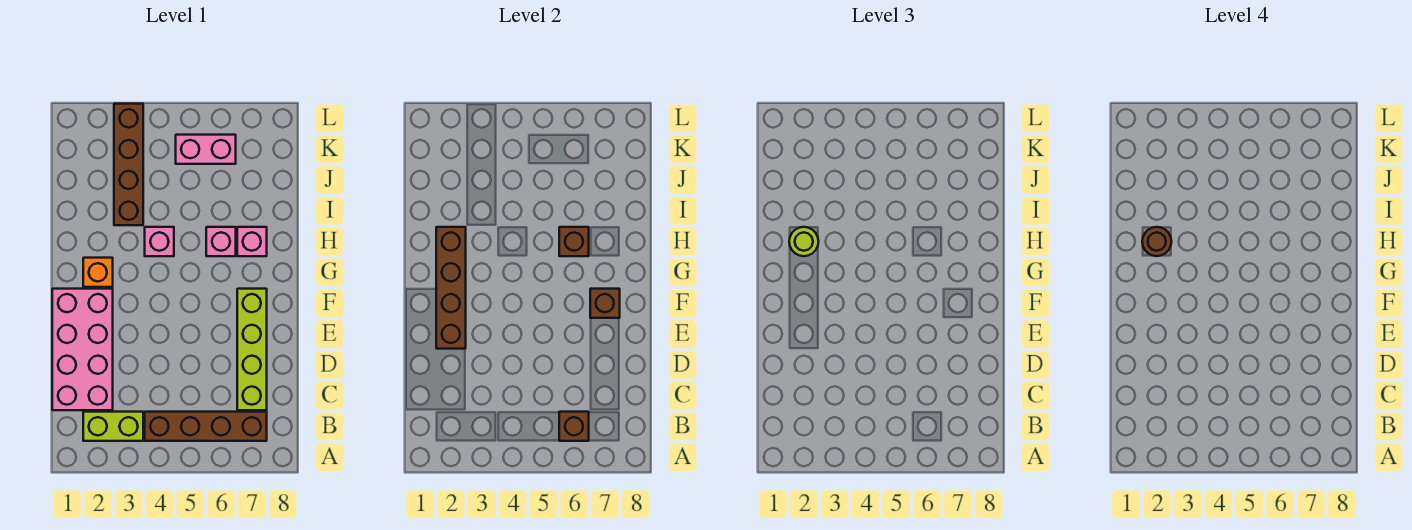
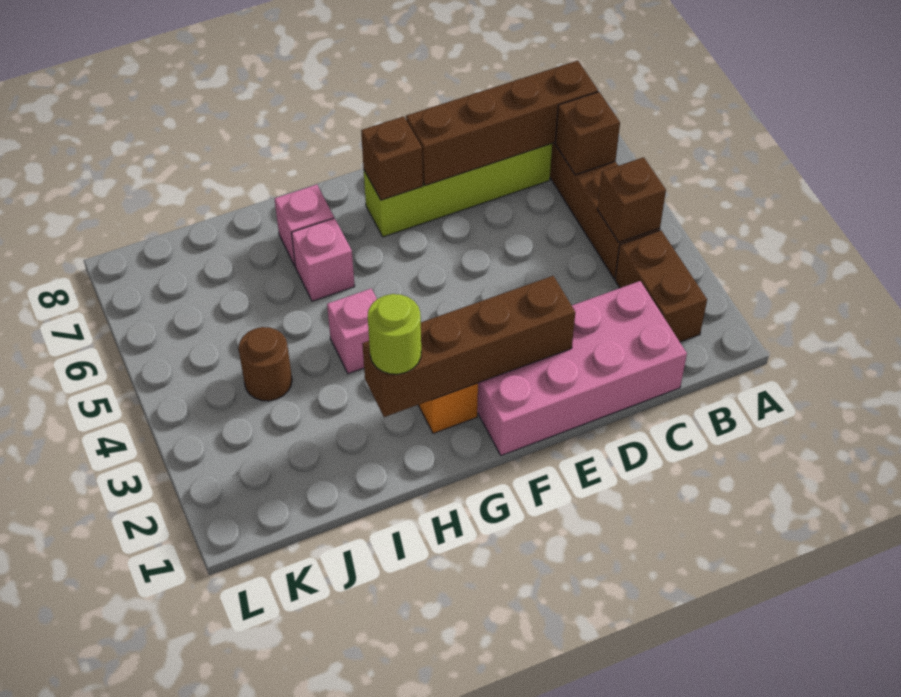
lime 1x2 brick [83,412,143,441] -> brown 1x2 brick [615,230,707,342]
brown 1x1 round brick [1142,227,1171,256] -> brown 1x1 round brick moved to [238,327,292,401]
brown 1x1 brick [559,227,589,256] -> brown 1x1 brick moved to [598,157,666,242]
brown 1x4 brick [114,104,143,225] -> brown 1x4 brick moved to [406,61,598,185]
pink 1x2 brick [176,135,236,164] -> none

